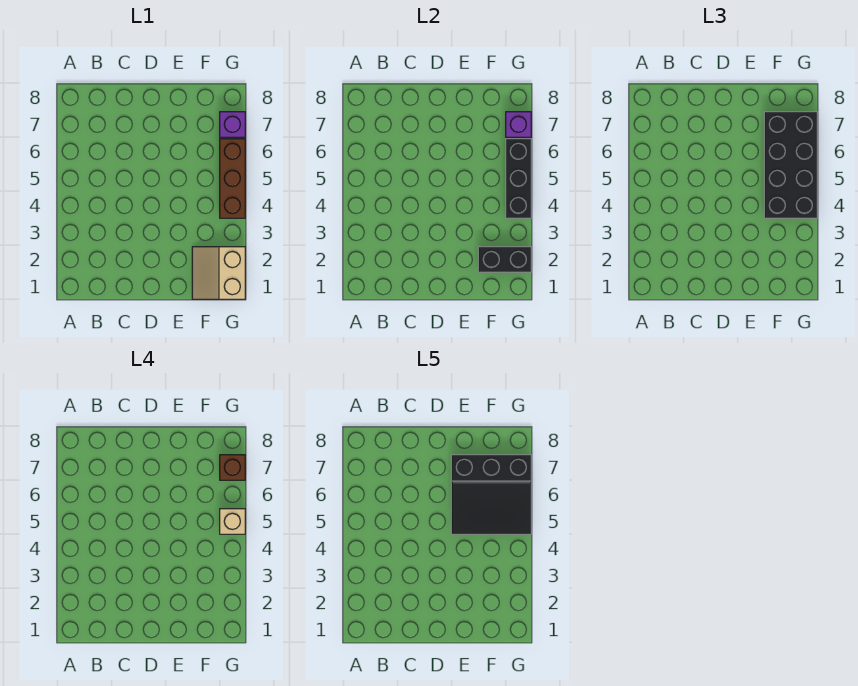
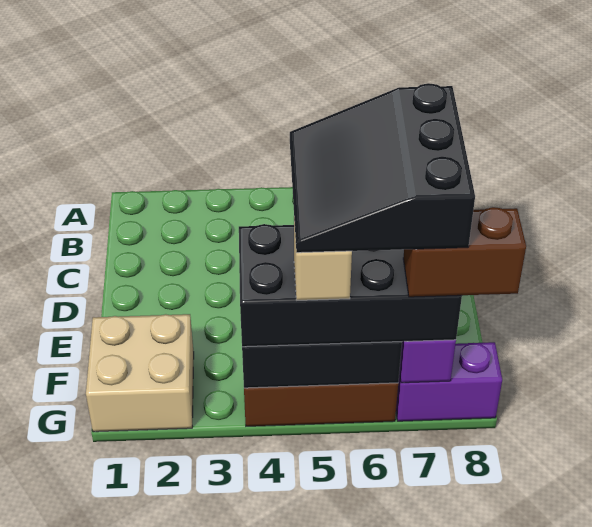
tan 2x2 slope [192,247,245,299] -> tan 2x2 brick [86,314,194,432]
black 1x2 brick [478,247,531,272] -> none
purple 1x1 brick [220,112,245,137] -> purple 1x2 brick [396,342,502,421]
brown 1x1 brick [220,455,245,480] -> brown 1x2 brick [403,207,526,297]

